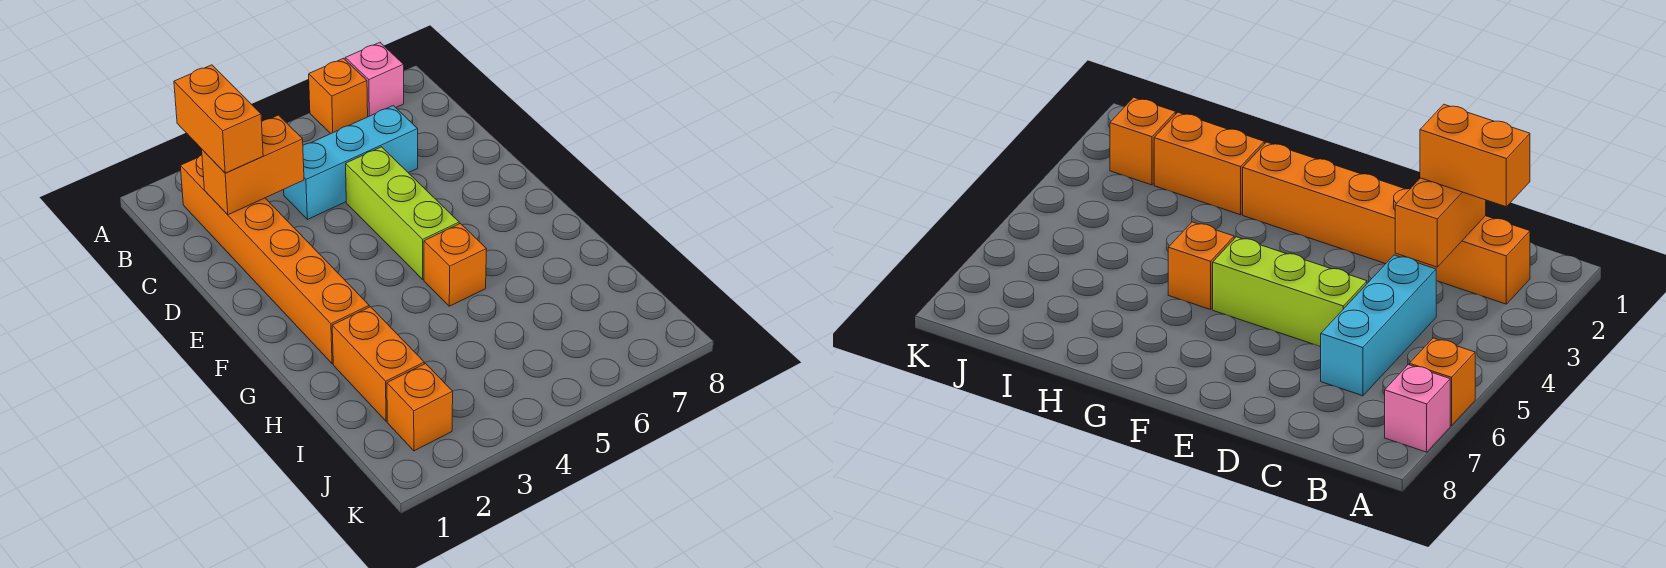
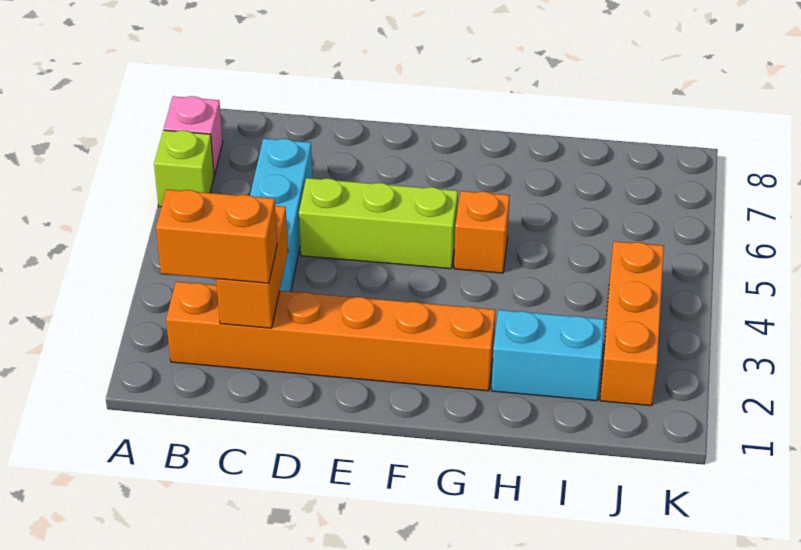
orange 1x1 brick [309,58,368,134] -> lime 1x1 brick [154,130,214,207]
orange 1x2 brick [332,307,424,421] -> cyan 1x2 brick [492,310,605,401]
orange 1x1 brick [387,364,453,451] -> orange 1x3 brick [600,241,664,406]

